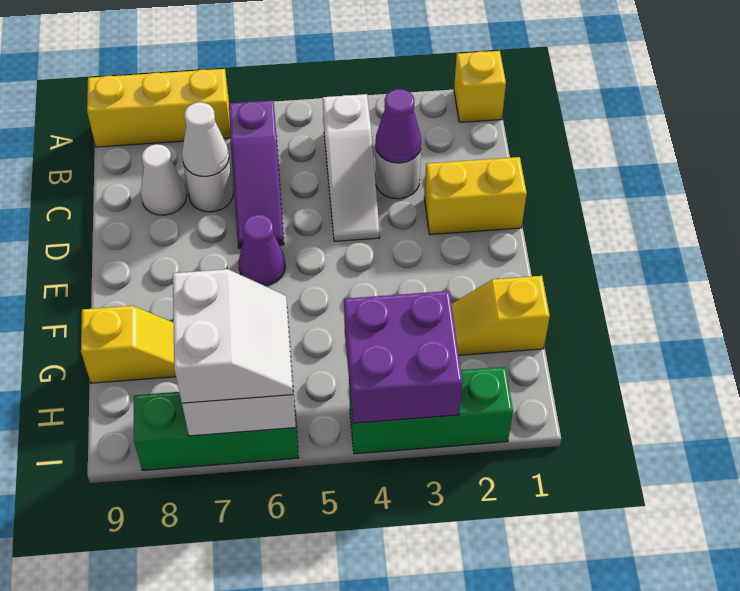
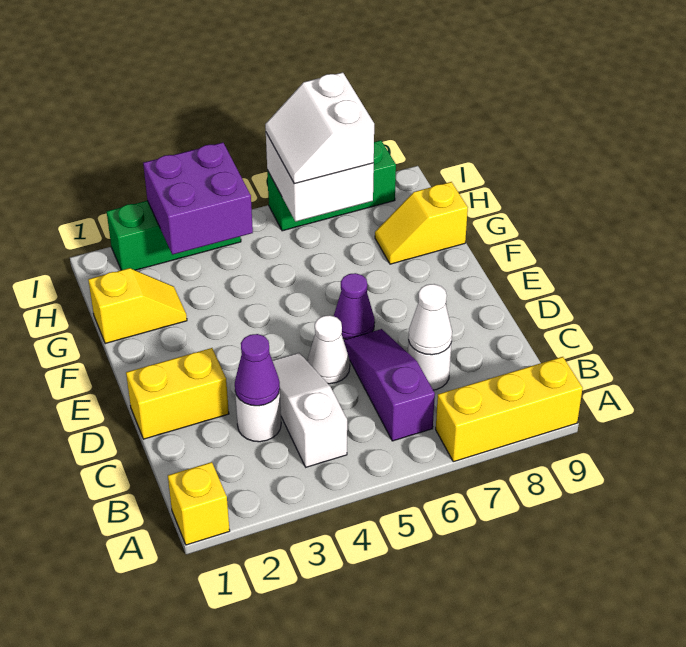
white 1x1 cone [141,144,186,215] -> white 1x1 cone moved to [308,315,350,384]

